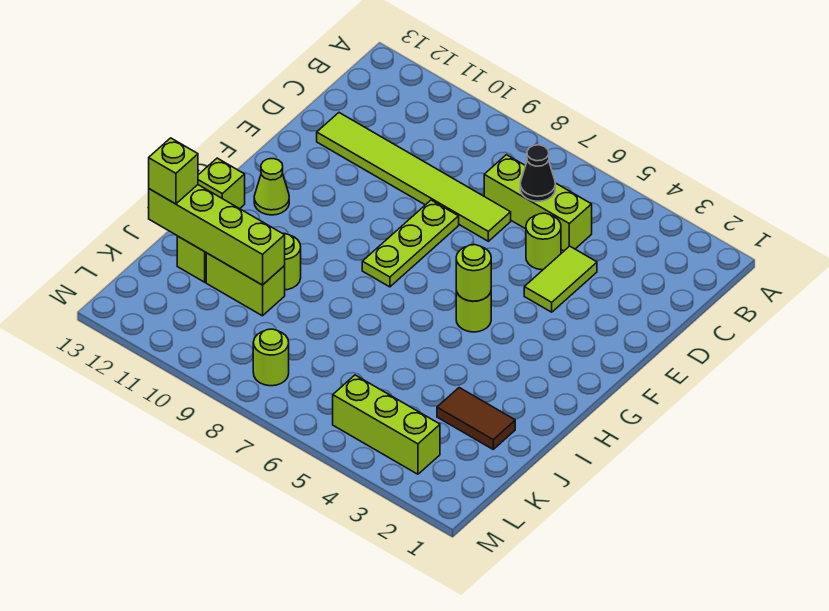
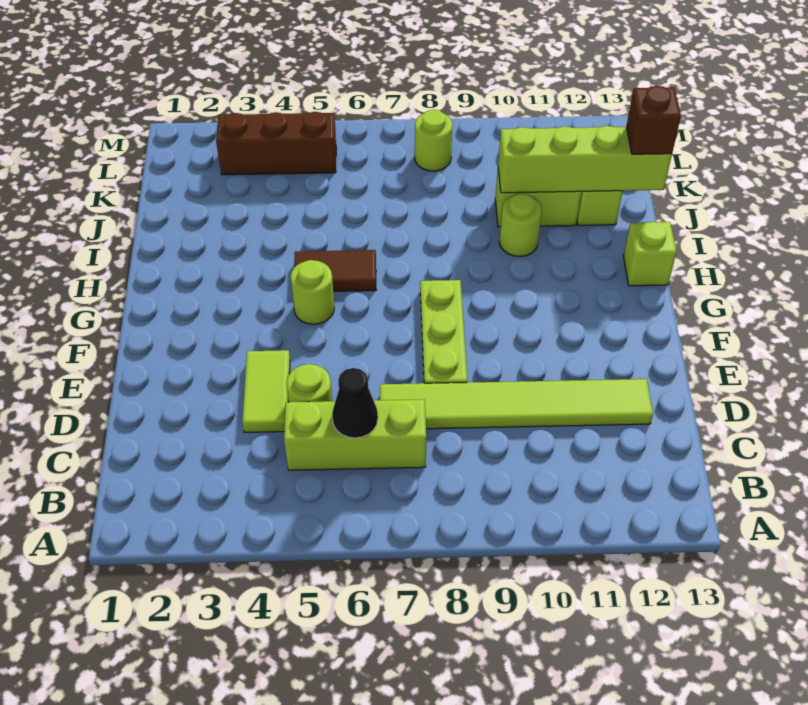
lime 1x1 round brick [456,245,491,301] -> none
lime 1x1 cone [254,159,289,215] -> none
brown 1x2 tile [437,388,515,449] -> brown 1x2 tile moved to [294,250,376,291]
lime 1x1 brick [149,138,198,204] -> brown 1x1 brick [626,86,681,154]
lime 1x3 brick [333,375,440,474] -> brown 1x3 brick [216,112,336,175]

